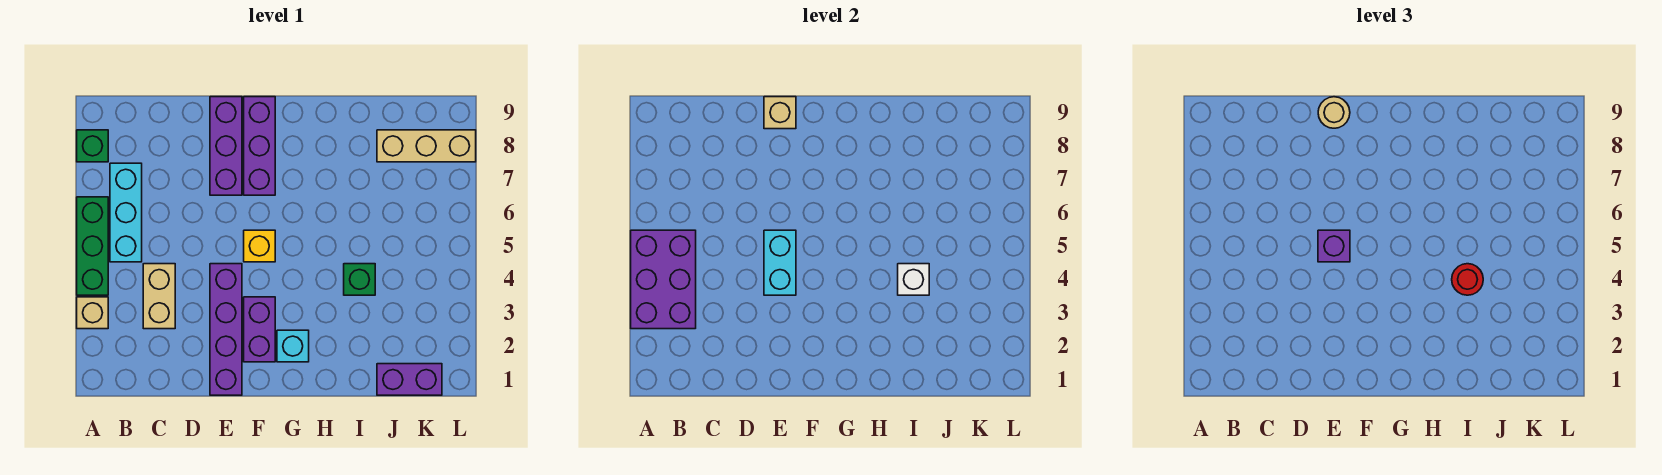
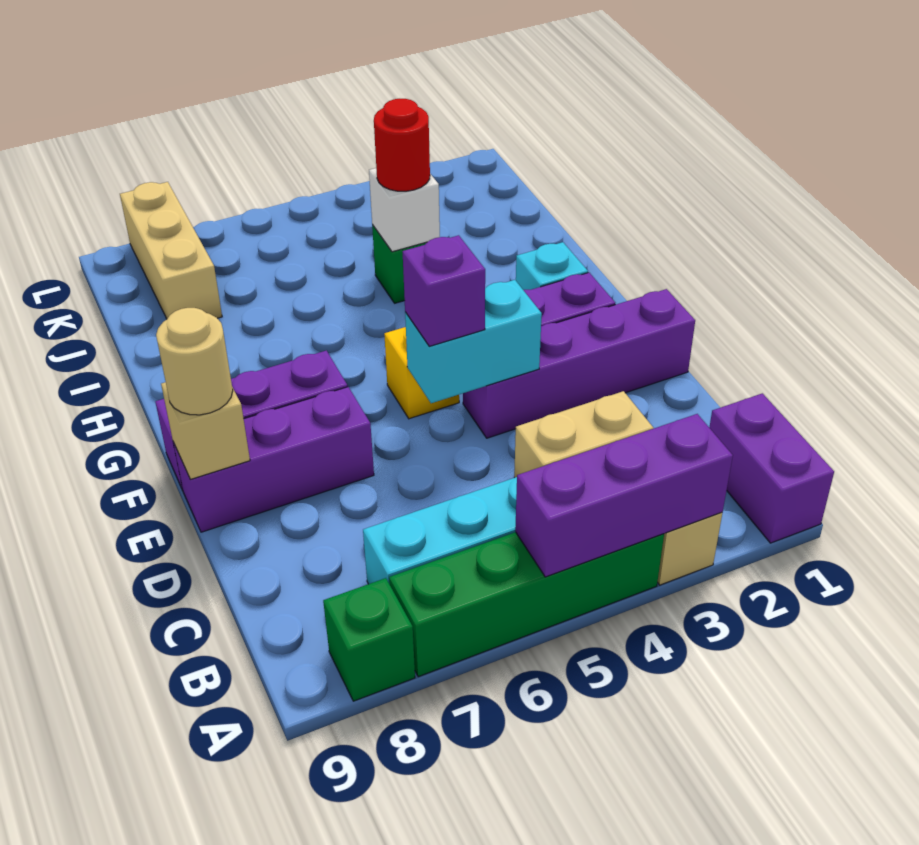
purple 2x3 brick [631,230,696,329] -> purple 1x3 brick [515,414,733,577]
green 1x3 brick [77,197,108,295] -> green 1x4 brick [389,532,664,677]
purple 1x2 brick [377,364,442,395] -> purple 1x2 brick moved to [709,393,834,543]

